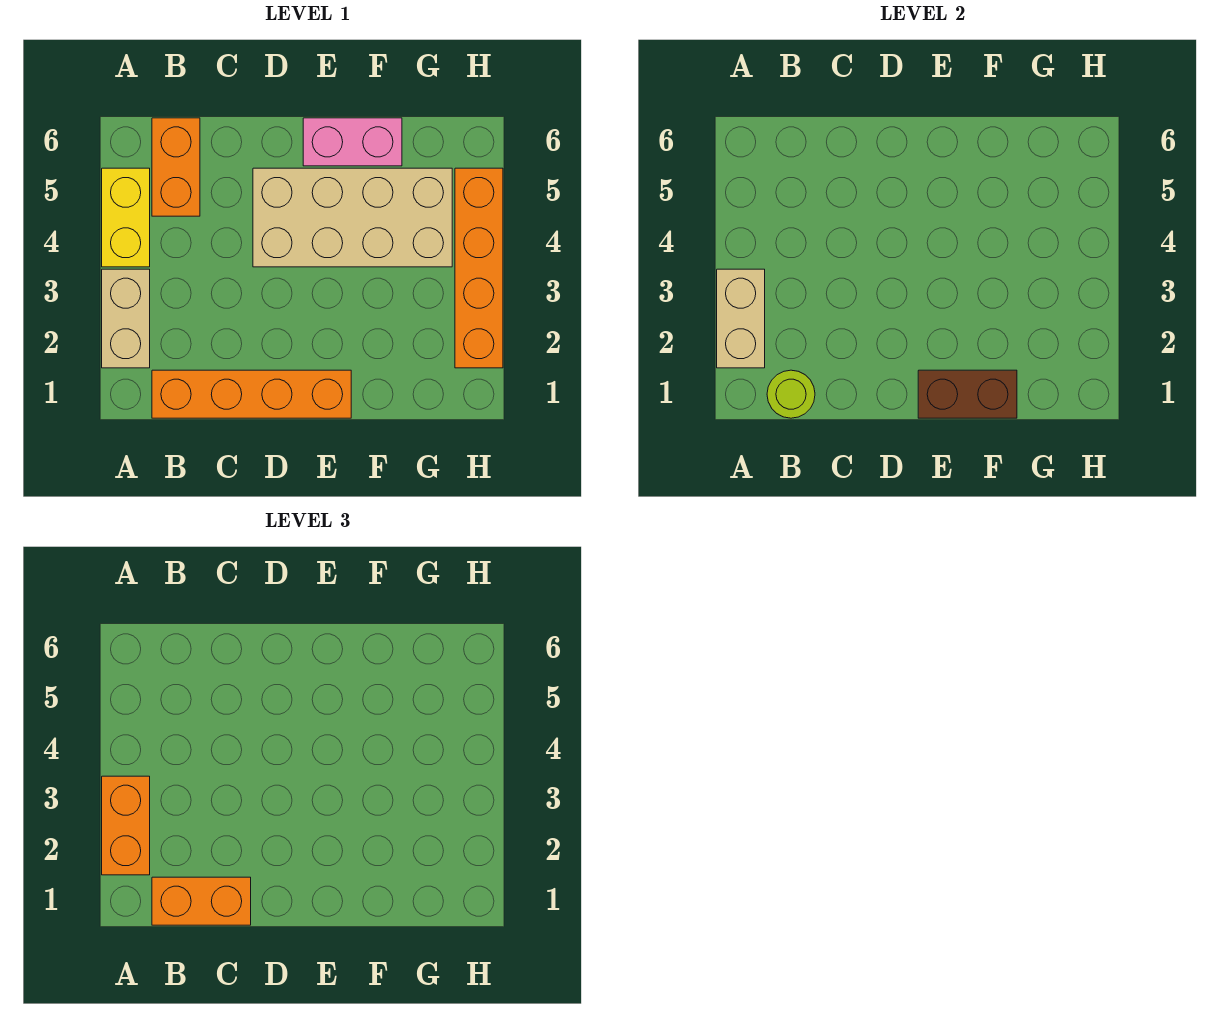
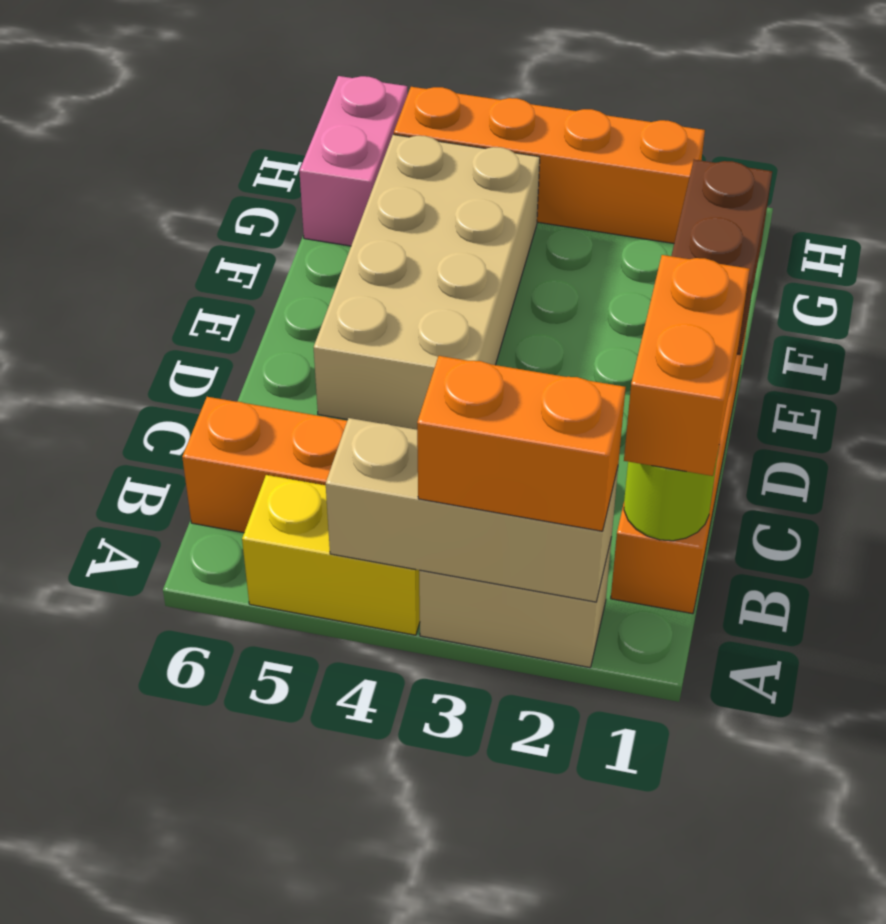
tan 1x2 brick [717,269,765,368] -> tan 1x3 brick [326,418,618,602]
pink 1x2 brick [303,118,402,166] -> pink 1x2 brick moved to [299,76,407,246]

